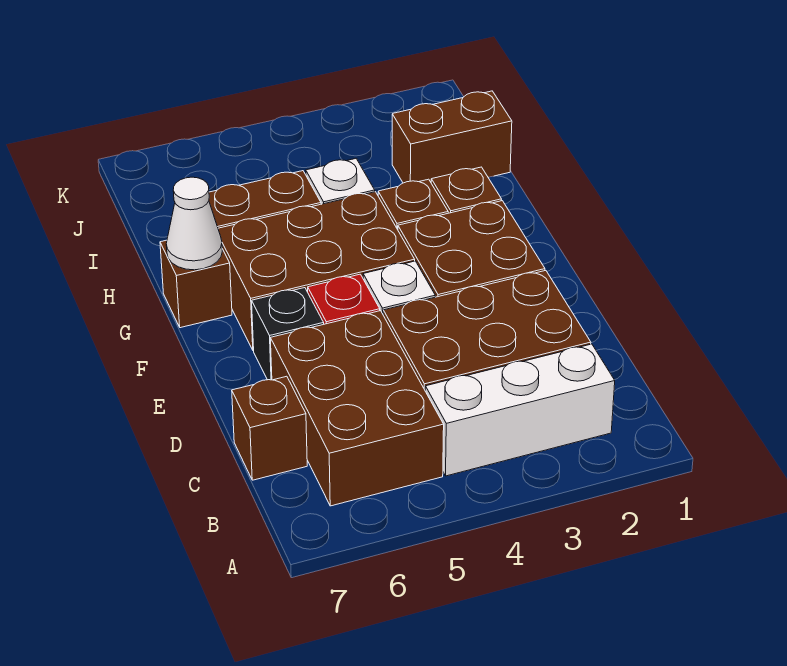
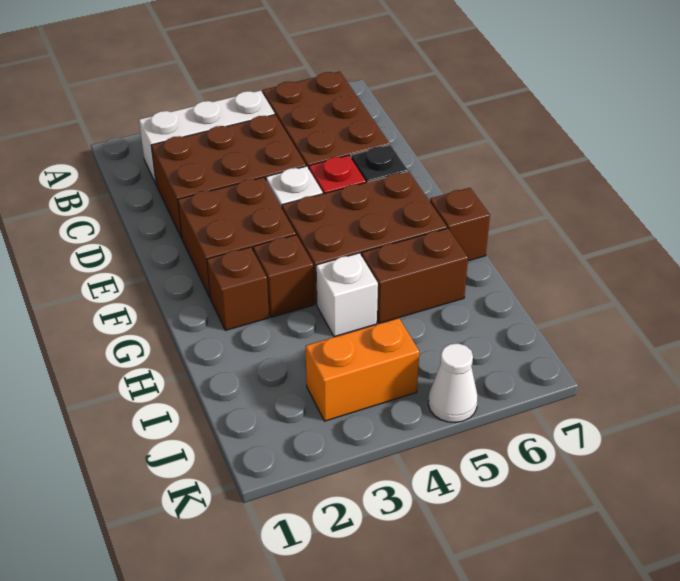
brown 1x1 brick [232,376,307,480] -> none
white 1x1 cone [166,177,222,270] -> white 1x1 cone moved to [428,344,478,423]
brown 1x2 brick [392,91,512,183] -> none
none -> orange 1x2 brick [306,318,419,421]

